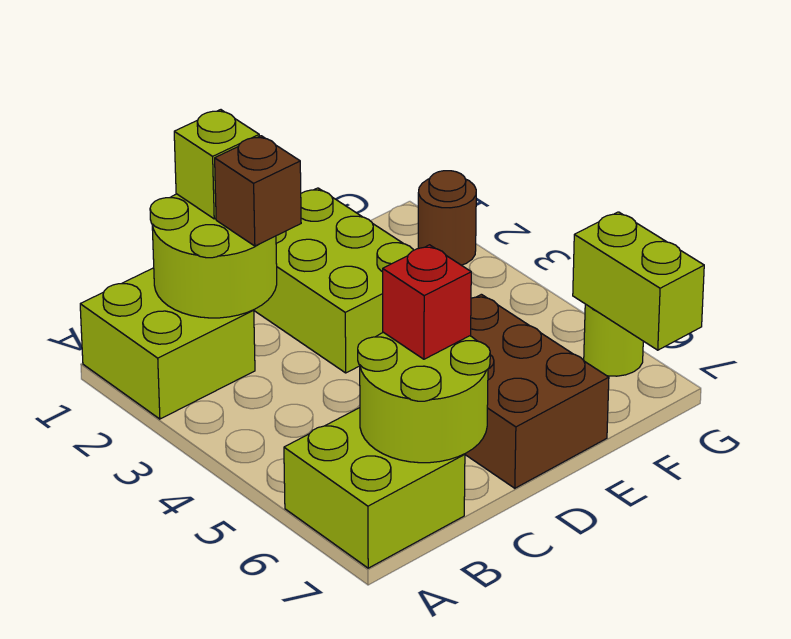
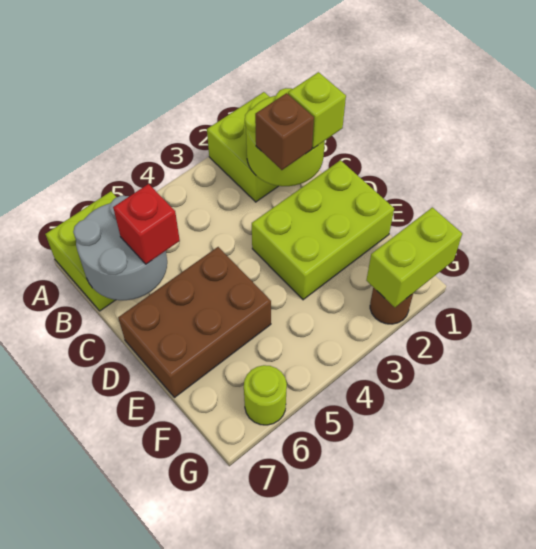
lime 2x2 round brick [358,332,490,463] -> grey 2x2 round brick [73,196,167,300]
lime 1x2 brick [573,212,704,350] -> lime 1x2 brick moved to [366,207,462,307]

